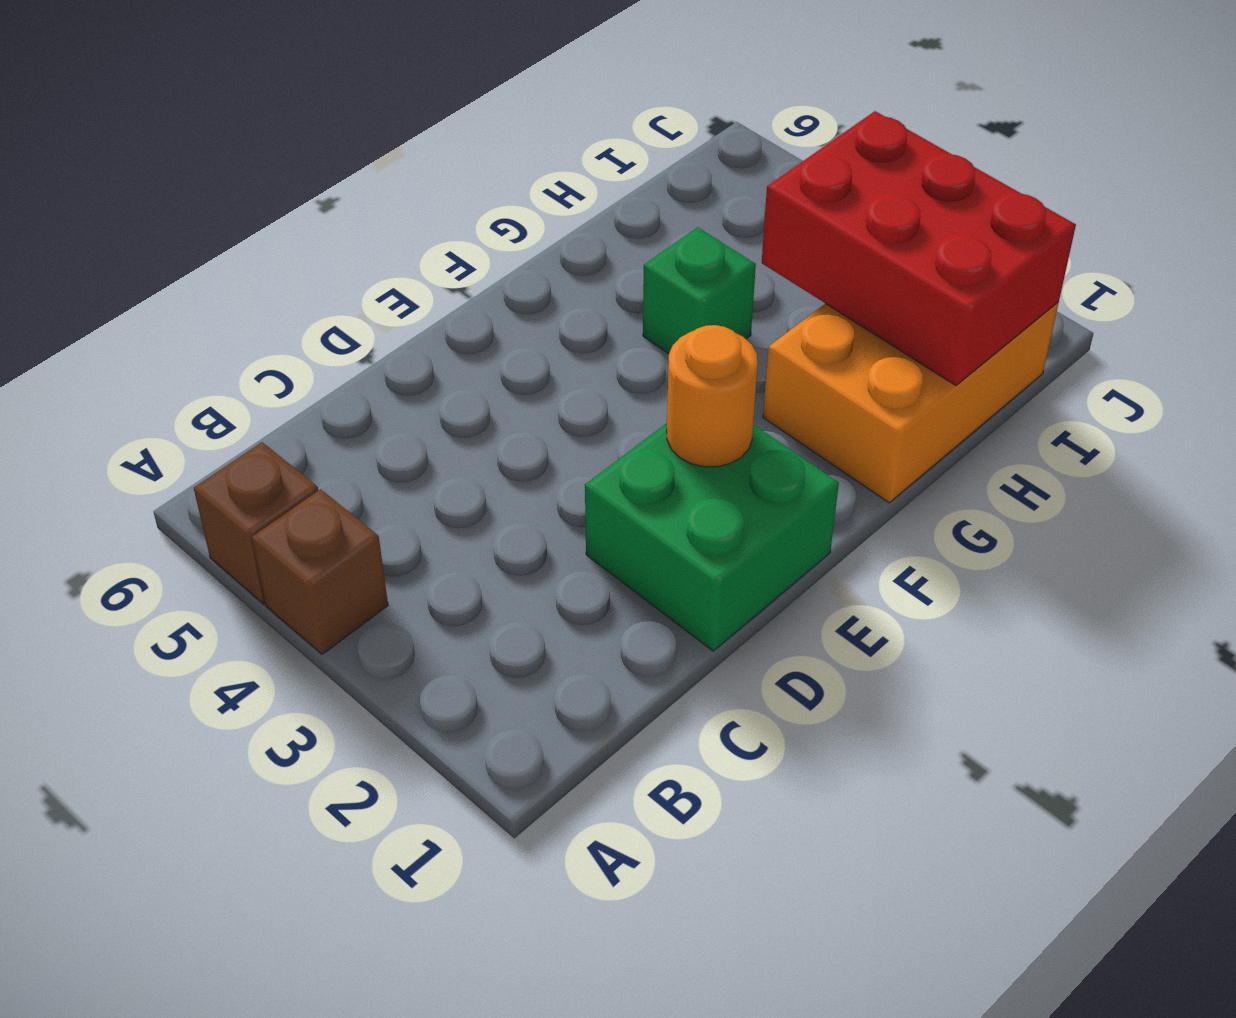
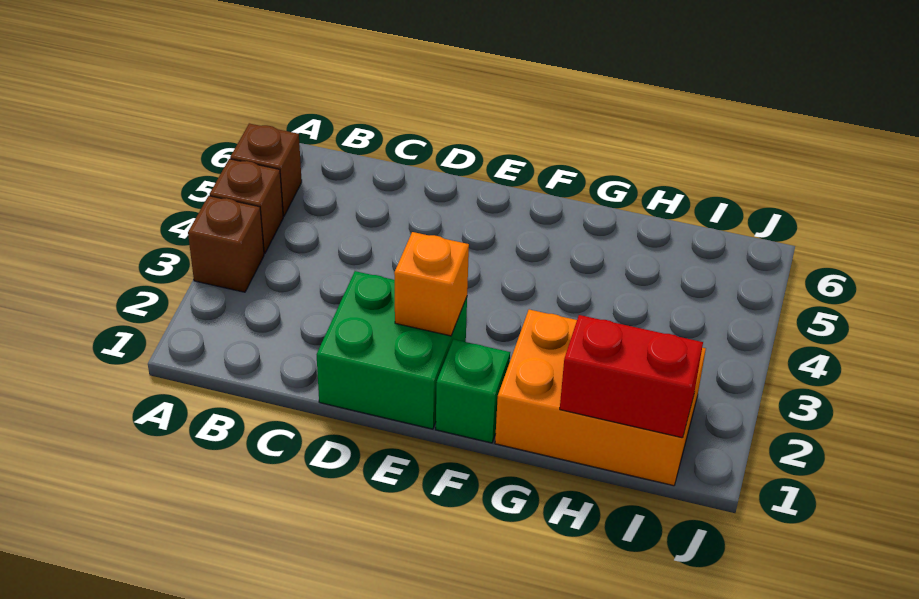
none -> brown 1x1 brick [188,196,264,292]
orange 1x1 round brick [667,325,758,467] -> orange 1x1 brick [394,232,469,336]
green 1x1 brick [643,227,756,354] -> green 1x1 brick moved to [436,339,510,443]
red 2x3 brick [762,111,1076,385] -> red 1x2 brick [560,315,703,438]

